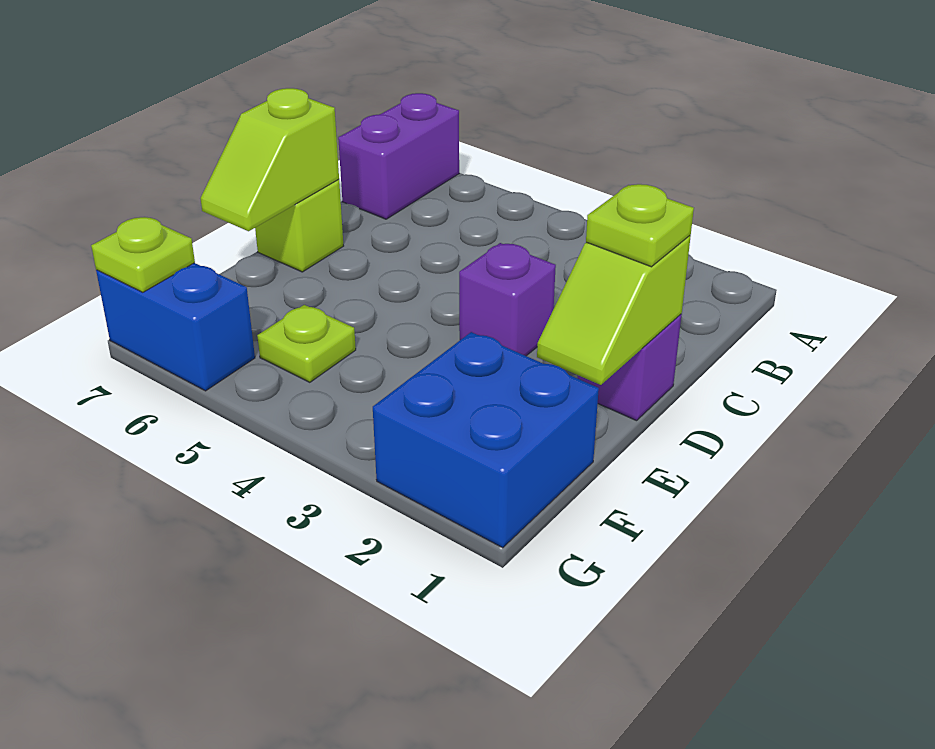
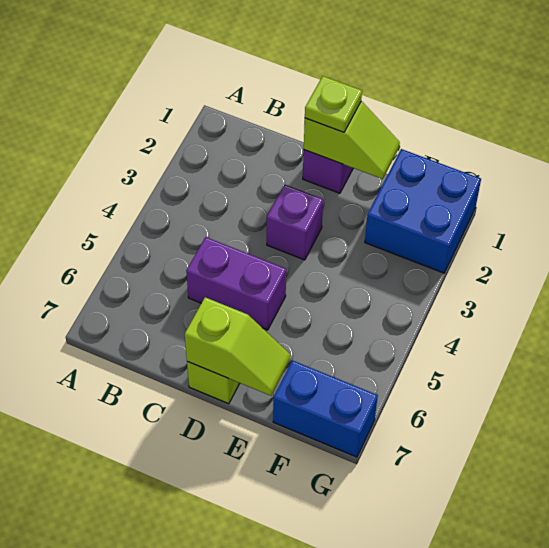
purple 1x2 brick [338,93,459,219] -> purple 1x2 brick moved to [186,237,286,330]
lime 1x1 plate [257,305,356,382] -> none
blue 1x2 brick [96,263,255,391] -> blue 1x2 brick turned to [273,360,378,457]
lime 1x1 plate [91,217,195,292] -> none

